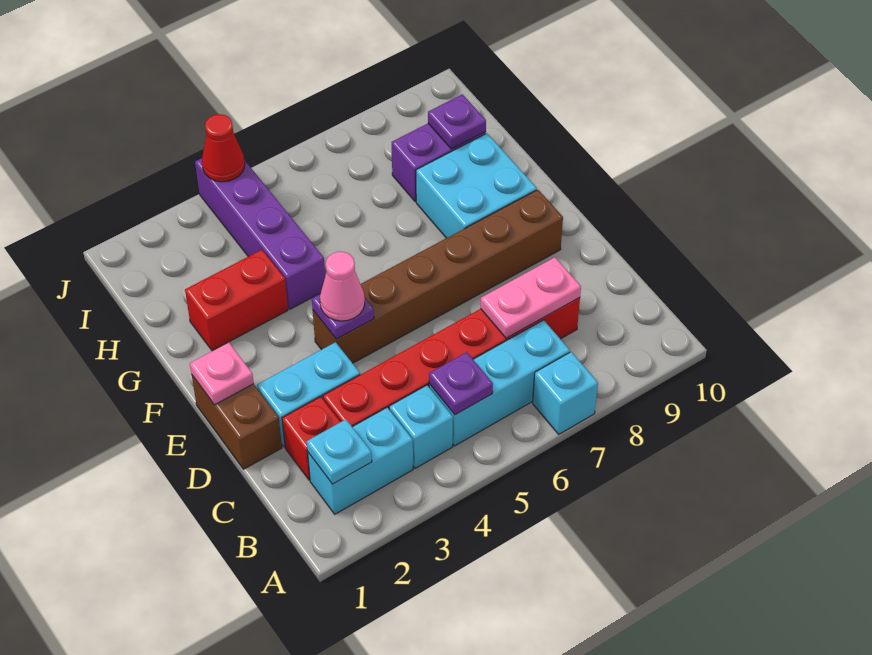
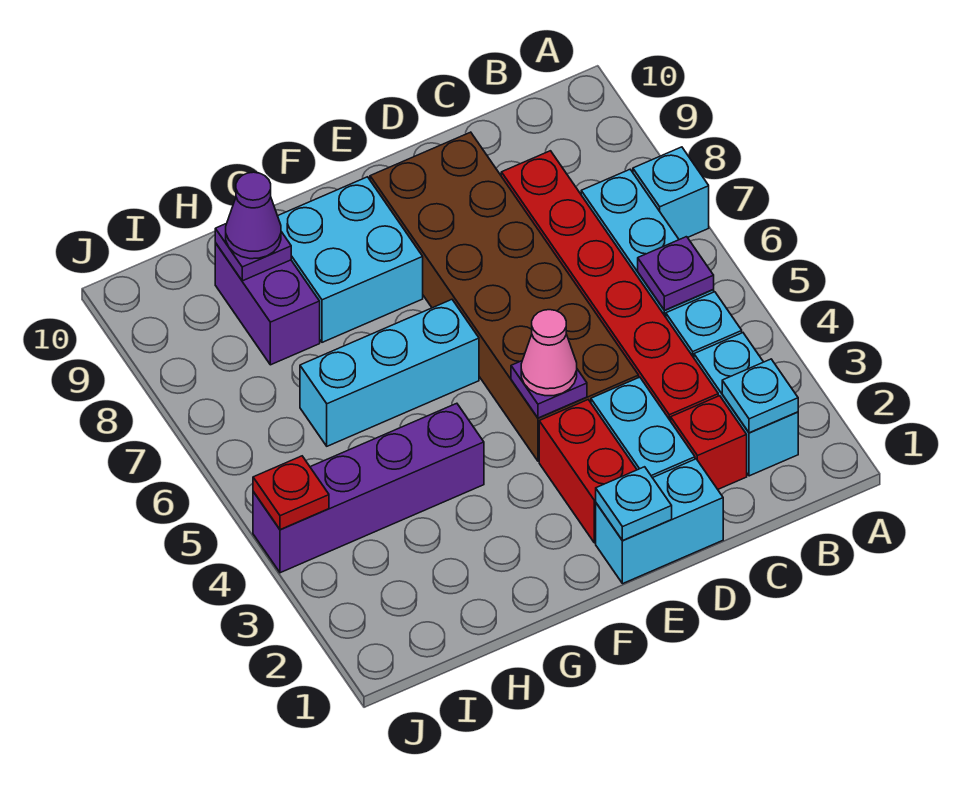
pink 1x2 plate [481,257,581,338] -> none
brown 1x2 brick [192,375,282,469] -> cyan 1x2 brick [596,459,723,584]
pink 1x1 plate [190,343,254,405] -> cyan 1x1 plate [596,467,672,541]
brown 1x6 brick [313,190,563,363] -> brown 2x6 brick [370,132,639,461]
none -> cyan 1x3 brick [300,300,479,446]
red 1x2 brick [185,250,288,351] -> red 1x2 brick moved to [539,400,637,543]
none -> purple 1x1 cone [226,172,281,259]
red 1x1 cone [202,114,245,182] -> red 1x1 plate [253,456,329,530]

